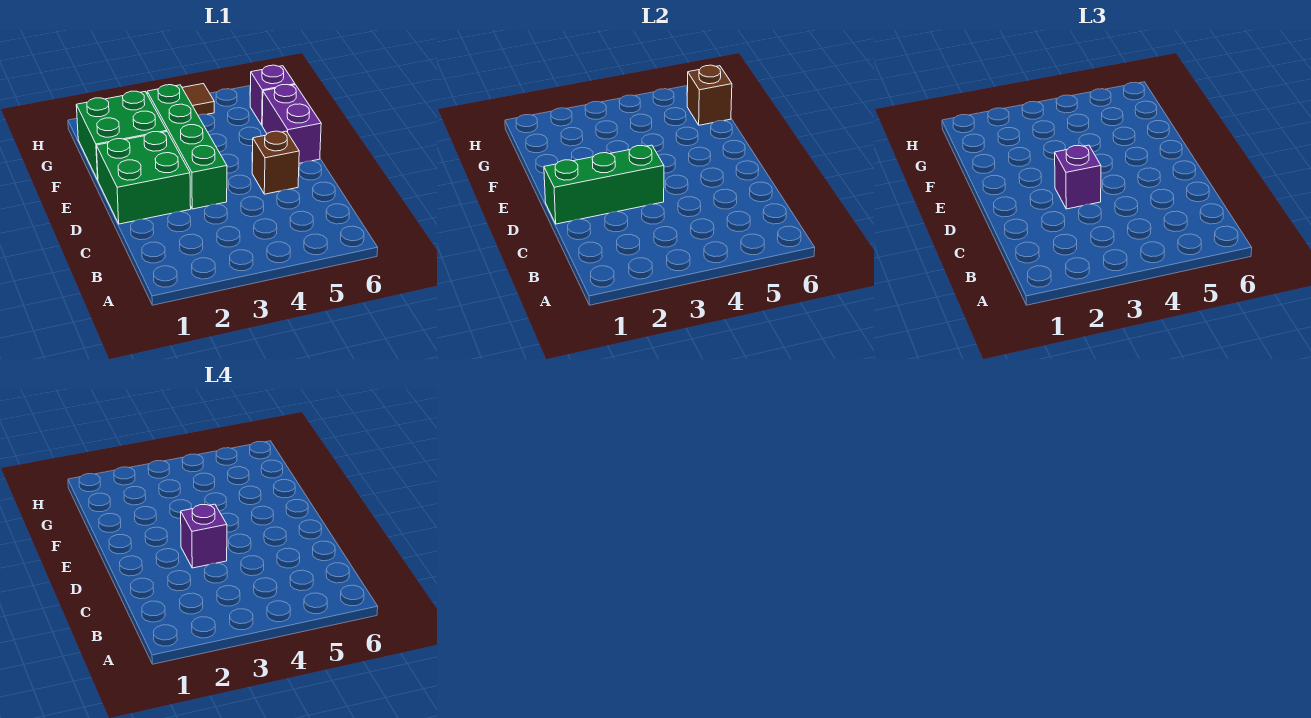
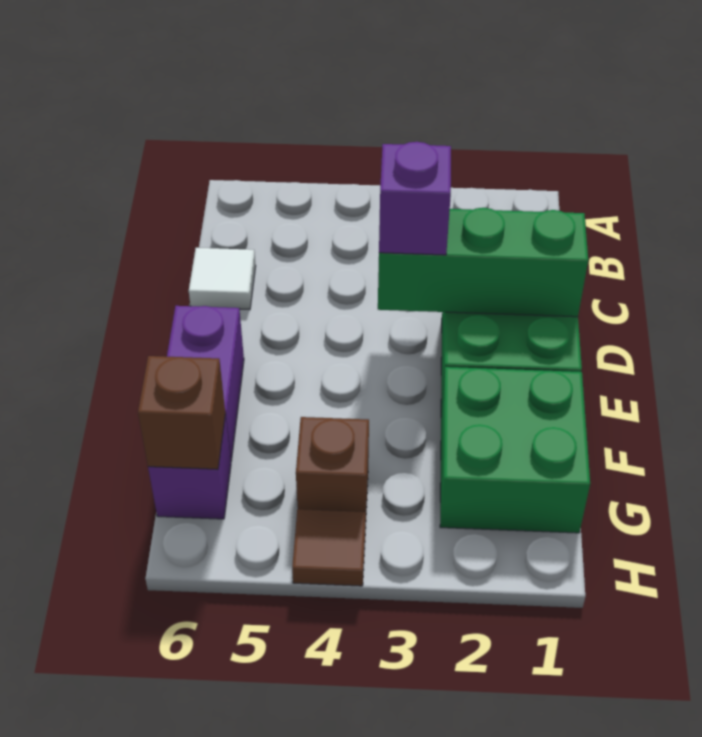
none -> white 1x1 tile [189,248,256,309]
green 1x4 brick [147,85,227,209] -> none
purple 1x1 brick [181,504,227,568] -> none
brown 1x1 brick [252,131,299,194] -> brown 1x1 brick moved to [296,417,369,512]

